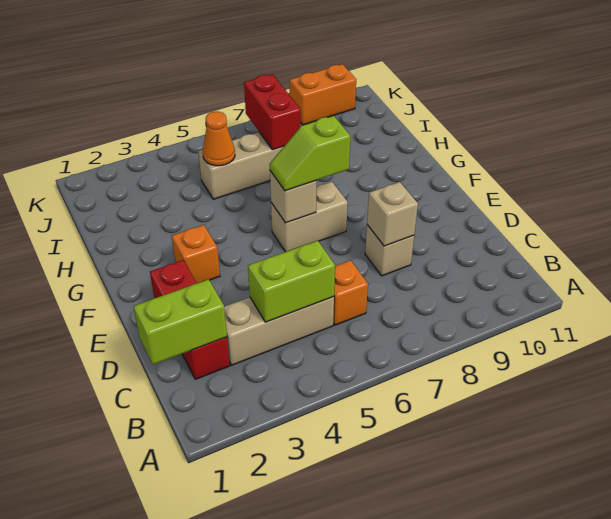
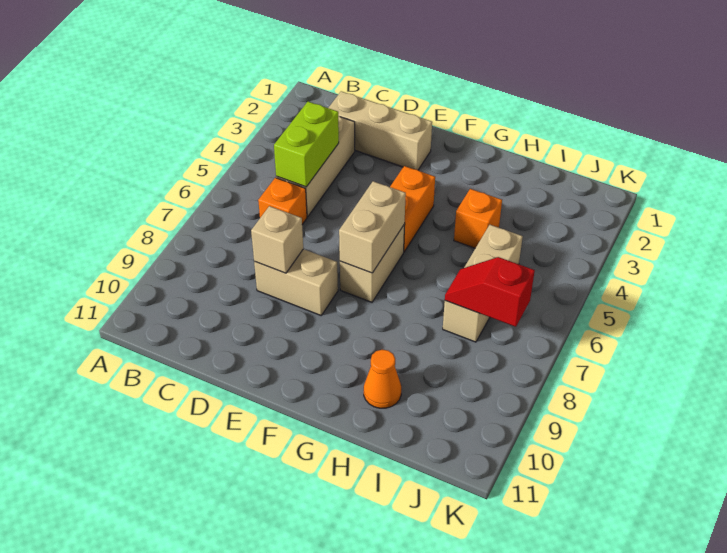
lime 1x2 brick [133,279,227,365] -> none
red 1x3 brick [150,260,230,379] -> tan 1x3 brick [329,91,432,170]
tan 1x1 brick [365,225,414,276] -> tan 1x2 brick [254,249,338,315]
orange 1x1 brick [172,225,220,283] -> orange 1x1 brick moved to [454,189,502,248]
tan 1x1 brick [270,171,316,223] -> tan 1x2 brick [339,181,406,273]
lime 1x2 slope [270,116,350,191] -> none
orange 1x1 cone [203,111,235,166] -> orange 1x1 cone moved to [364,350,401,408]
red 1x2 brick [244,74,301,150] -> red 1x2 slope [445,257,535,327]
orange 1x2 brick [290,64,356,125] -> orange 1x2 brick moved to [390,166,435,252]

